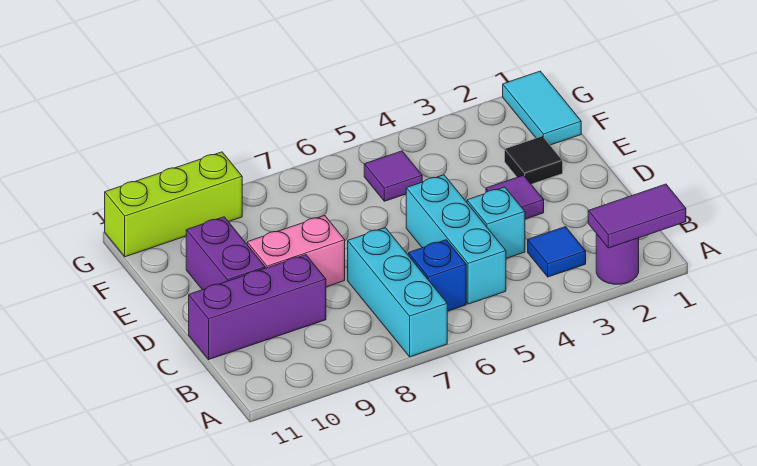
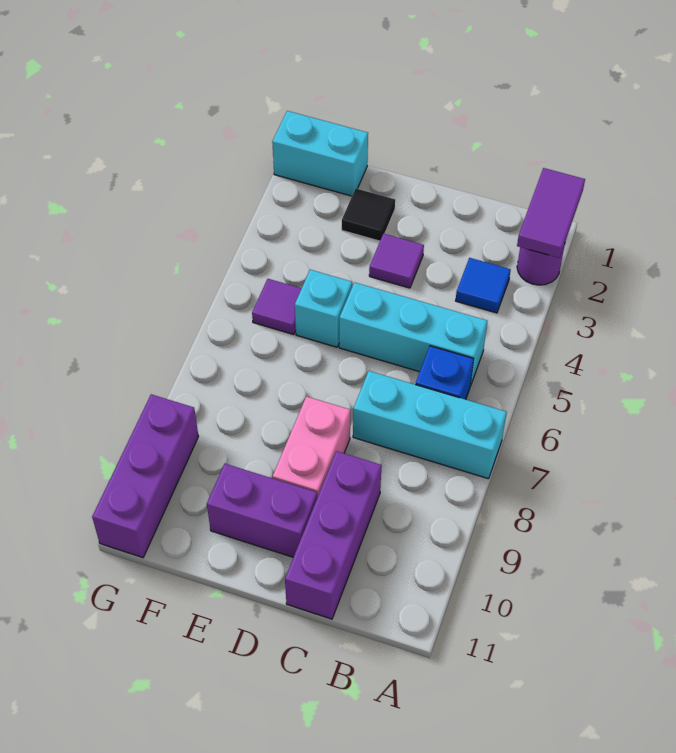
cyan 1x1 brick [467,187,525,258] -> cyan 1x1 brick moved to [295,270,352,347]
cyan 1x2 tile [503,71,581,145] -> cyan 1x2 brick [272,111,368,196]
lime 1x3 brick [105,152,242,257] -> purple 1x3 brick [92,394,198,558]

